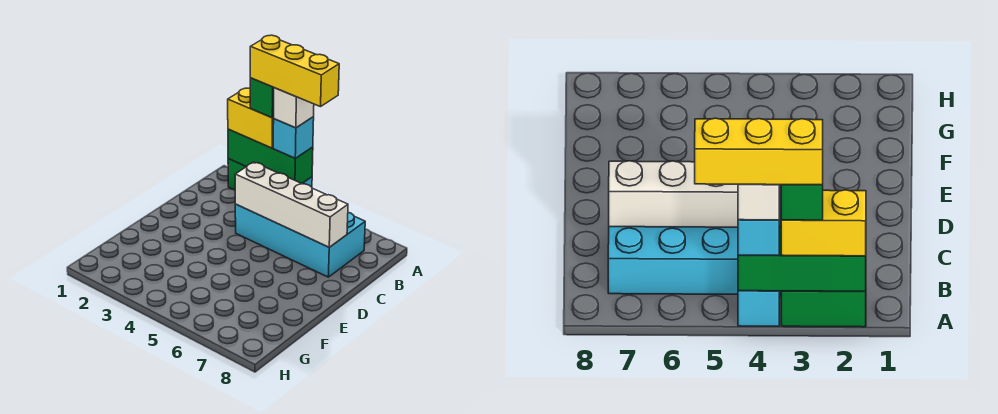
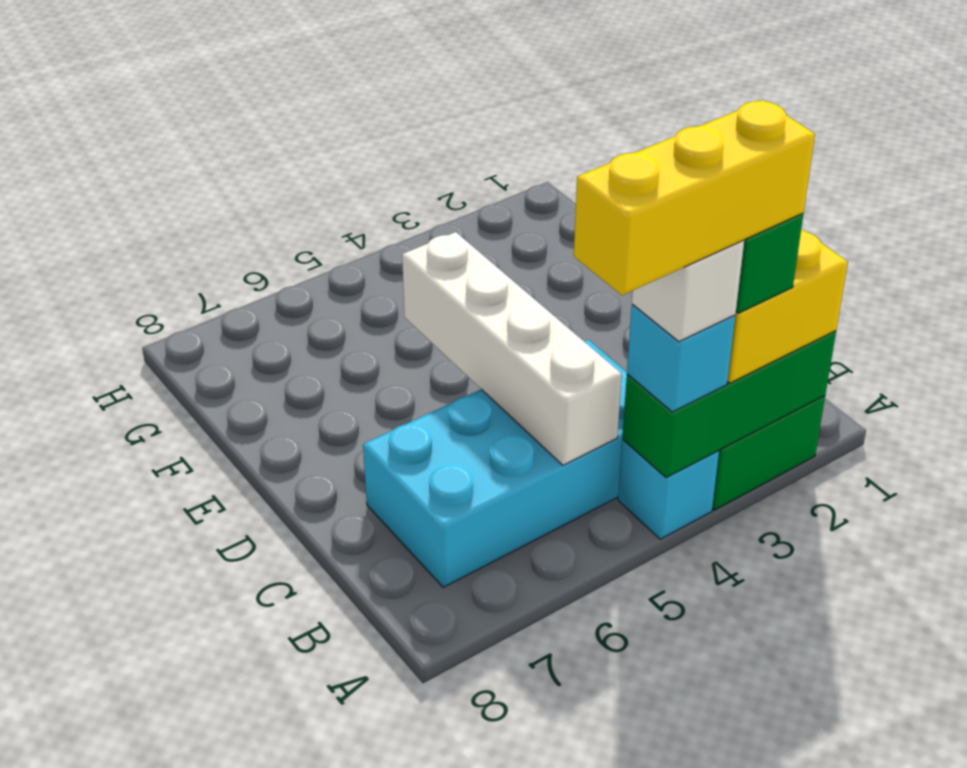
white 1x4 brick [235,162,348,247] -> white 1x4 brick turned to [402,232,622,465]

